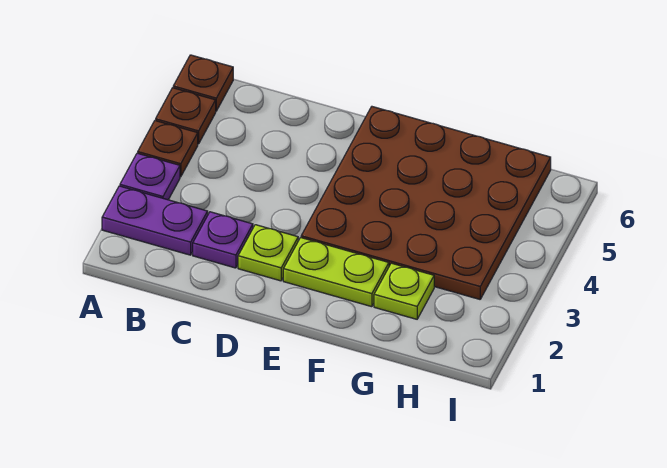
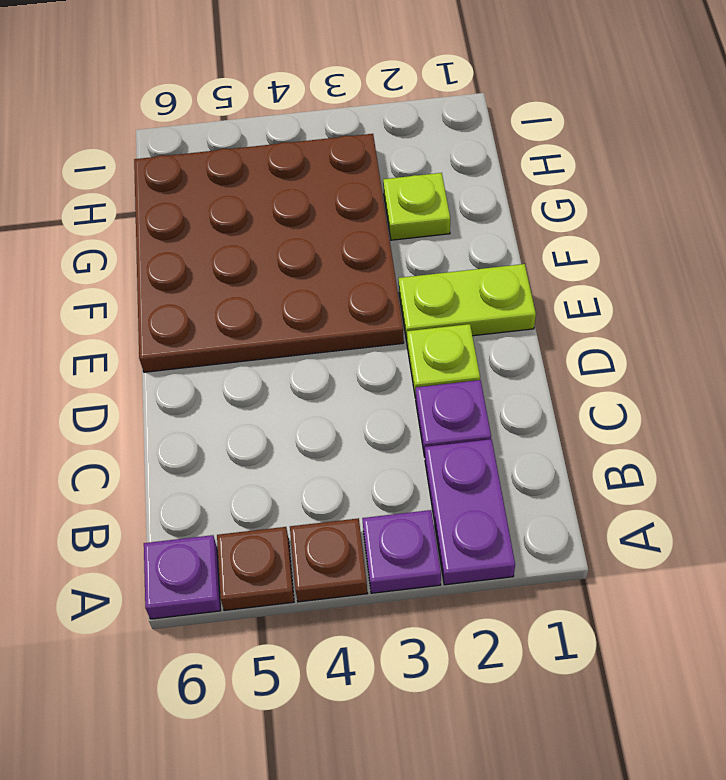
brown 1x1 plate [173,55,233,111] -> purple 1x1 plate [144,535,221,619]
lime 1x2 plate [283,238,389,307] -> lime 1x2 plate turned to [399,264,536,341]

